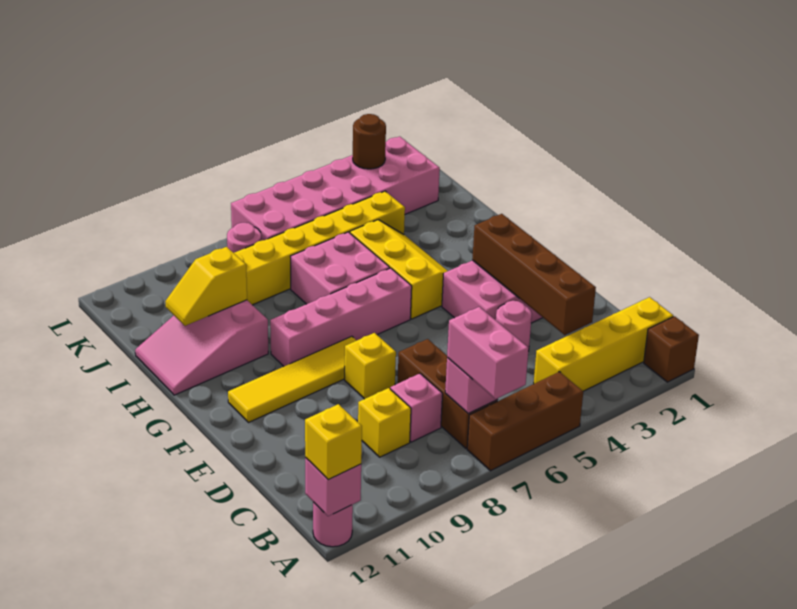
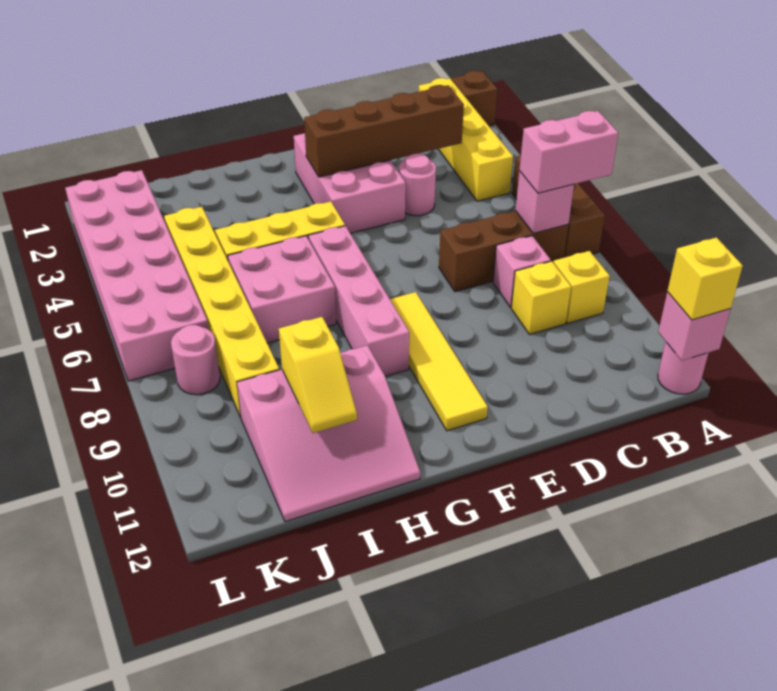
yellow 1x1 brick [345,333,396,399] -> yellow 1x1 brick moved to [553,251,610,323]
pink 2x3 slope [135,300,268,395] -> pink 3x3 slope [237,345,420,522]
brown 1x1 round brick [353,114,386,169] -> none

